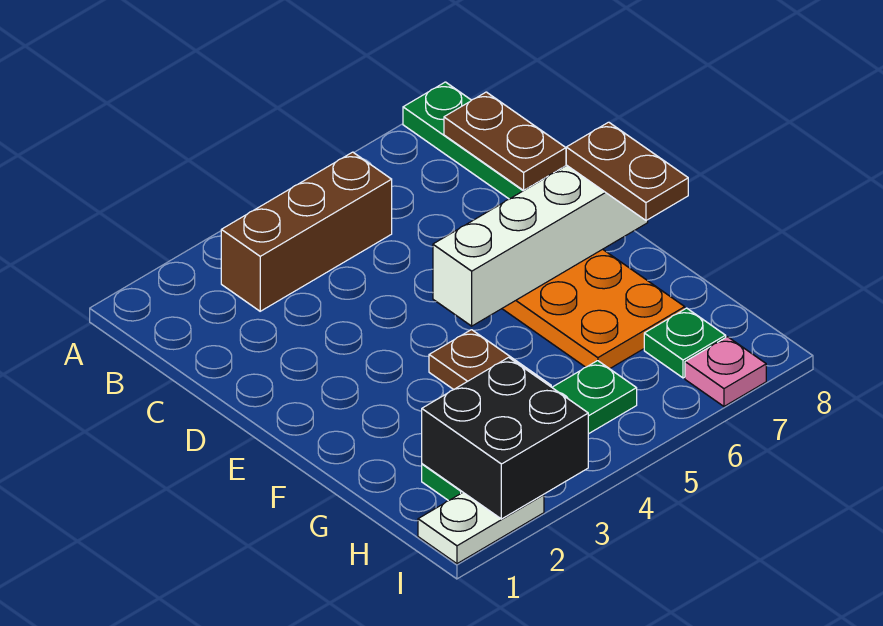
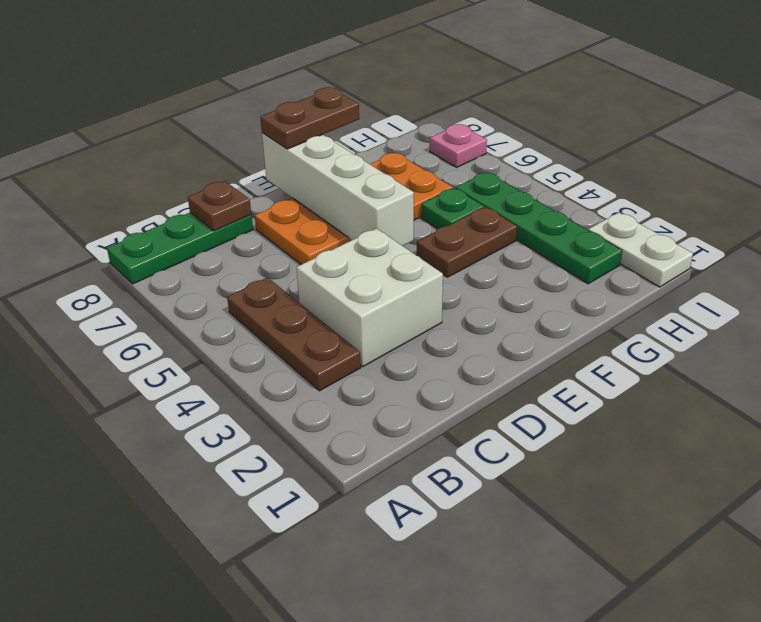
brown 1x3 brick [221,152,392,311] -> brown 1x3 plate [227,278,361,391]
brown 1x2 plate [444,92,566,191] -> brown 1x1 plate [188,181,251,231]
none -> white 2x2 brick [296,228,443,366]
black 2x2 brick [422,357,588,519] -> none
green 1x1 plate [644,308,726,378] -> green 1x1 plate moved to [421,188,484,229]

